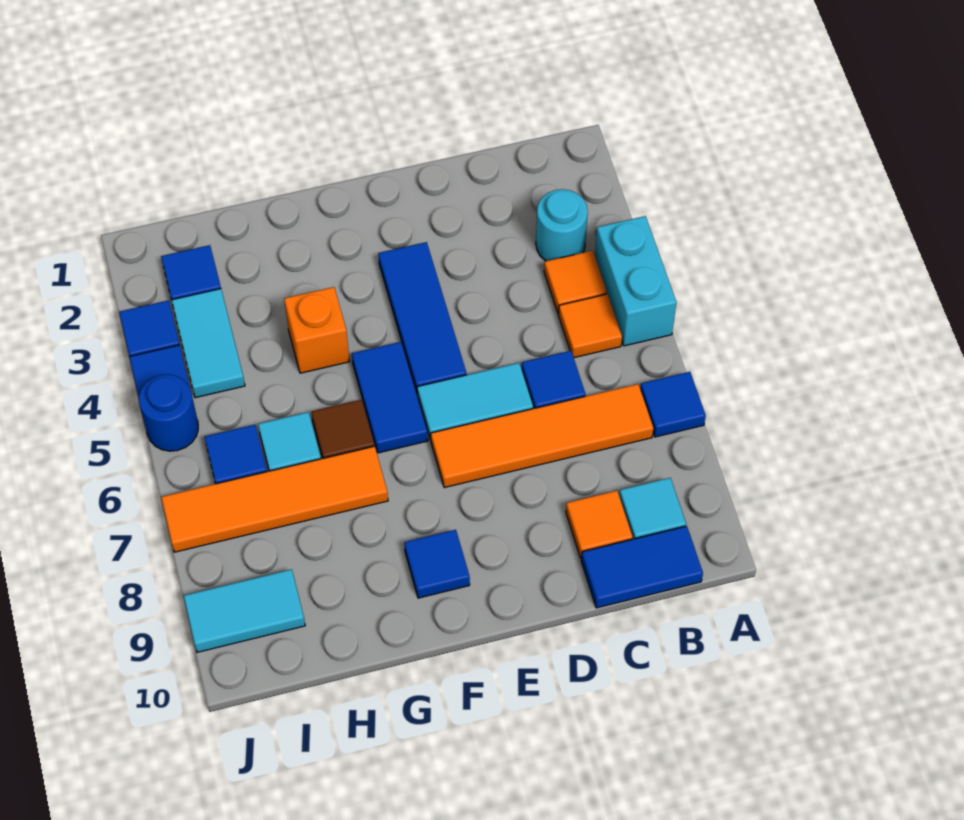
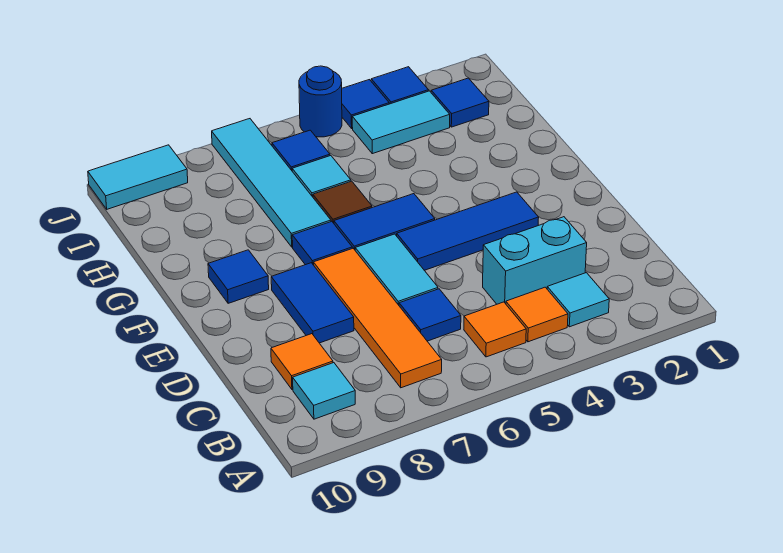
cyan 1x2 brick [595,216,676,346] -> cyan 1x2 brick moved to [483,217,587,304]
blue 1x1 tile [640,372,706,437] -> blue 1x1 tile moved to [292,221,352,265]
cyan 1x1 round brick [536,189,588,261] -> cyan 1x1 tile [547,273,609,327]
blue 1x2 tile [581,526,703,608] -> blue 1x2 tile moved to [271,263,354,343]
orange 1x1 brick [284,287,350,373] -> none
orange 1x4 tile [161,446,388,552] -> cyan 1x4 tile [212,119,331,247]
cyan 1x2 tile [184,569,305,652] -> cyan 1x2 tile turned to [88,145,188,209]

